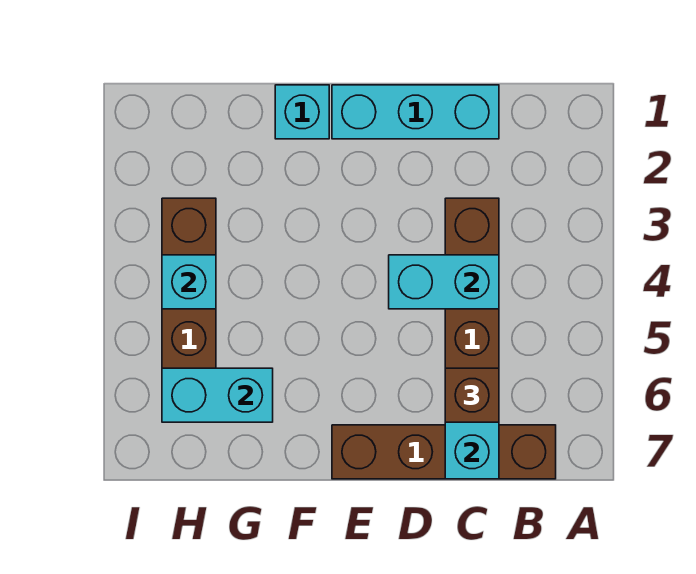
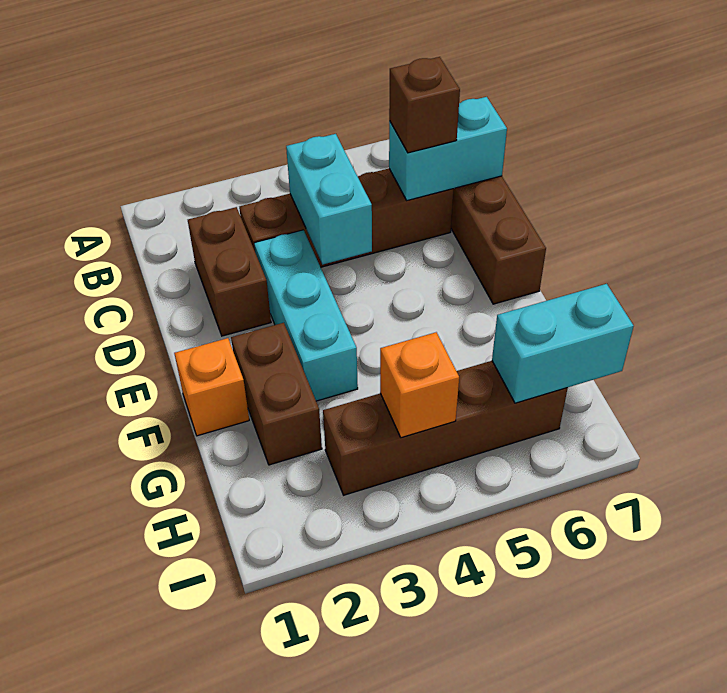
cyan 1x3 brick [332,85,499,139] -> cyan 1x3 brick moved to [254,230,358,401]
none -> brown 1x2 brick [188,207,271,336]
cyan 1x1 brick [275,85,329,139] -> orange 1x1 brick [174,338,249,436]
none -> brown 1x2 brick [231,323,322,465]
cyan 1x2 brick [162,368,273,422] -> cyan 1x2 brick turned to [492,284,634,403]
cyan 1x1 brick [162,255,216,309] -> orange 1x1 brick [380,332,459,438]

